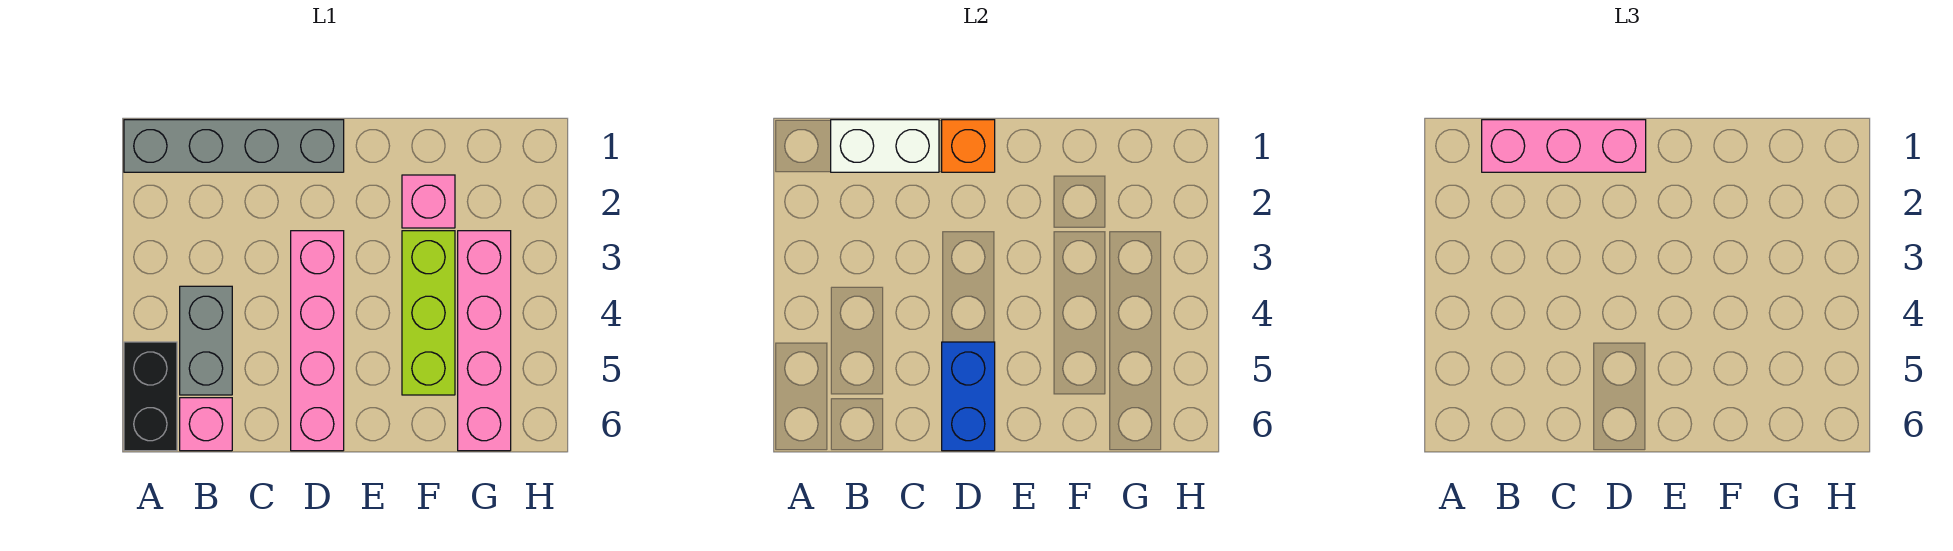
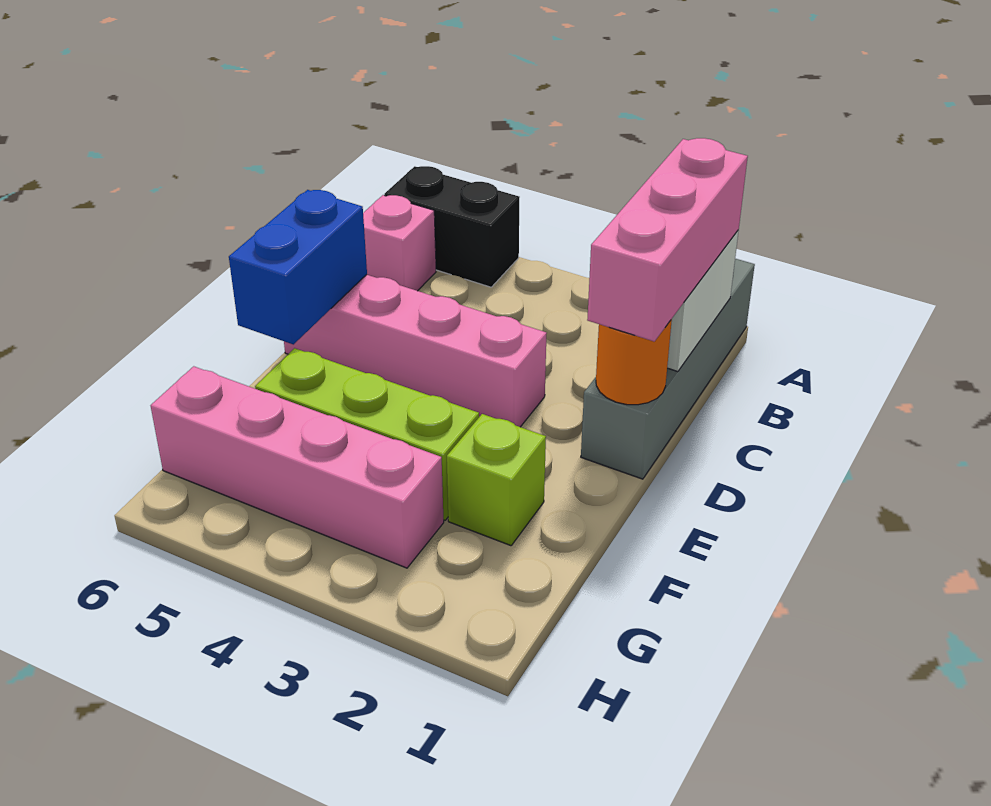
grey 1x2 brick [180,286,232,395] -> none
orange 1x1 brick [942,120,995,172] -> orange 1x1 round brick [596,319,672,405]
blue 1x2 brick [942,342,995,451] -> blue 1x2 brick turned to [229,190,367,344]
pink 1x1 brick [402,175,455,228] -> lime 1x1 brick [447,414,546,546]

